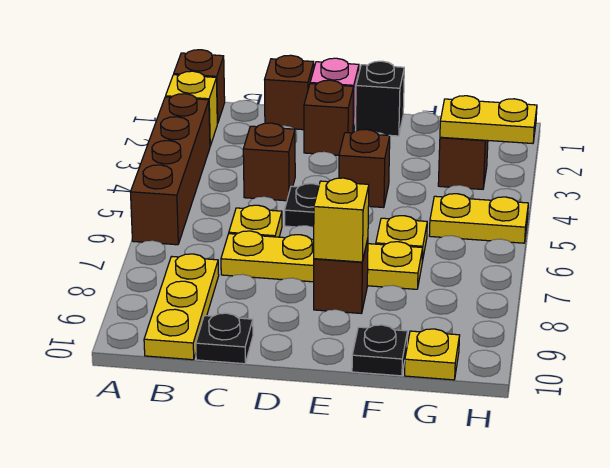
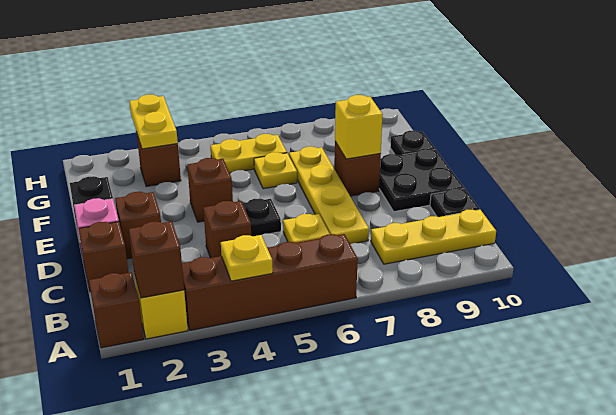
none -> brown 1x1 brick [129,221,184,298]
none -> black 2x2 plate [379,149,464,212]
yellow 1x2 plate [429,194,528,243] -> yellow 1x2 plate turned to [211,134,287,173]
yellow 1x1 plate [405,329,460,380] -> yellow 1x1 plate moved to [221,235,273,281]

